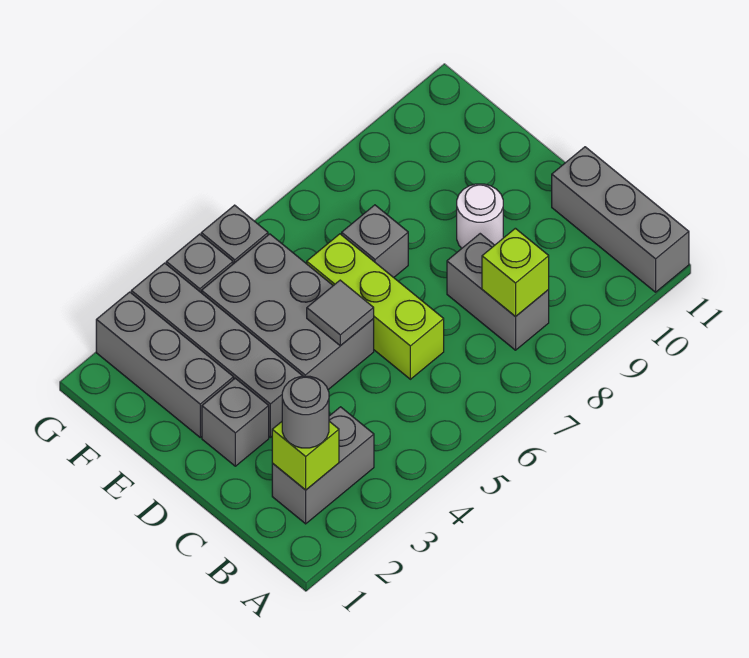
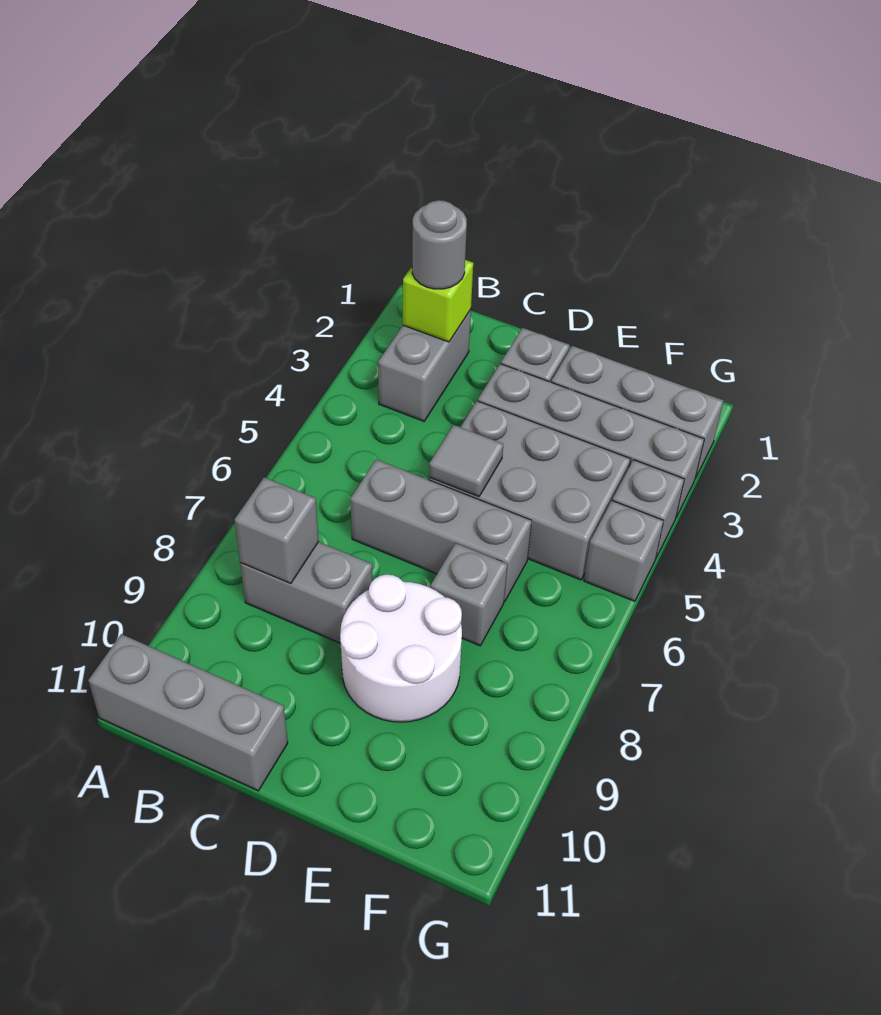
lime 1x1 brick [482,228,549,317] -> grey 1x1 brick [235,477,319,584]
lime 1x3 brick [307,234,444,379] -> grey 1x3 brick [350,459,532,601]
white 1x1 round brick [457,184,503,248] -> white 2x2 round brick [340,574,462,722]

